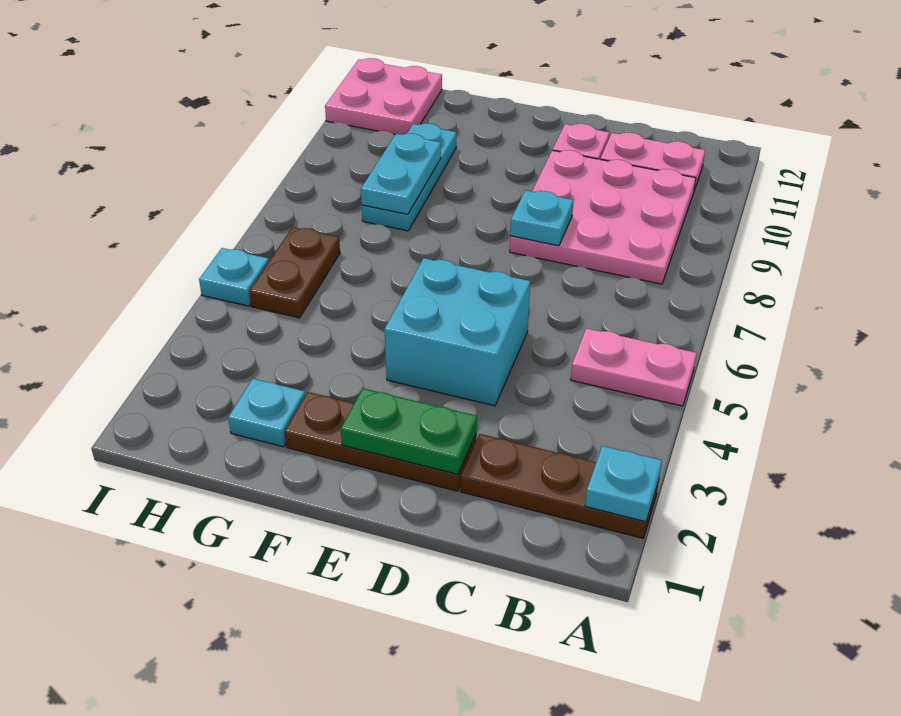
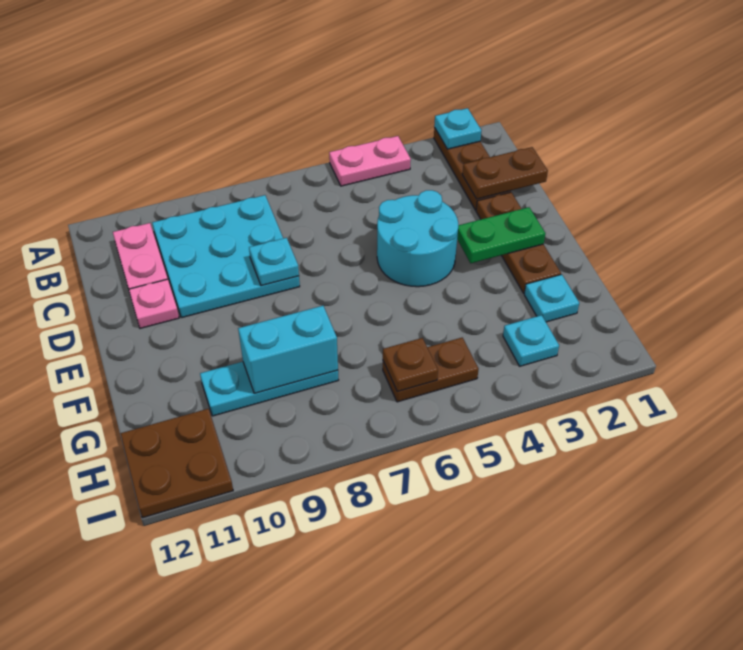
pink 1x2 plate [571,328,697,406] -> pink 1x2 plate turned to [329,136,411,186]
pink 3x3 plate [510,150,696,284] -> cyan 3x3 plate [152,195,300,318]
none -> brown 1x2 plate [462,147,548,199]
green 1x2 plate [341,388,477,474] -> green 1x2 plate turned to [457,207,545,263]
cyan 2x2 brick [384,258,530,406] -> cyan 2x2 round brick [377,190,458,287]
cyan 1x2 plate [361,133,441,214] -> cyan 1x2 brick [238,306,338,393]
none -> brown 1x1 plate [383,338,438,392]
pink 2x2 plate [325,58,442,135] -> brown 2x2 plate [121,409,233,518]
cyan 1x1 plate [199,248,269,306] -> cyan 1x1 plate moved to [503,315,559,366]

